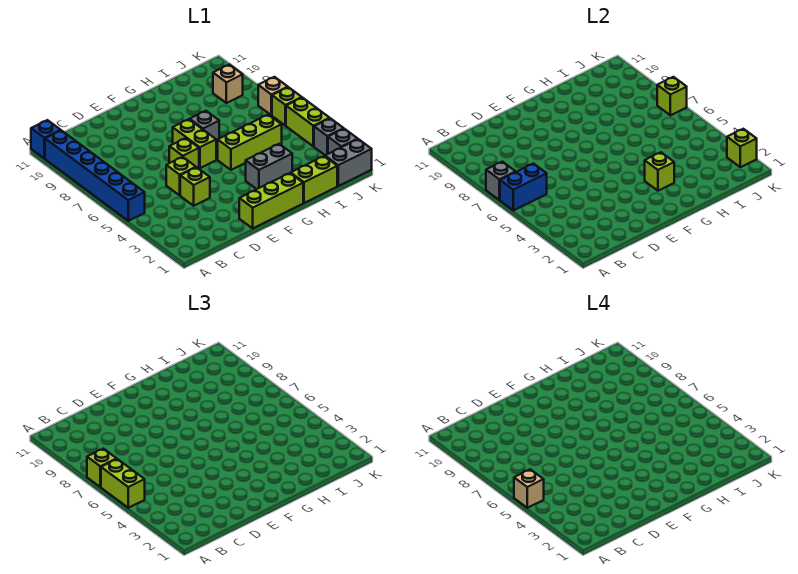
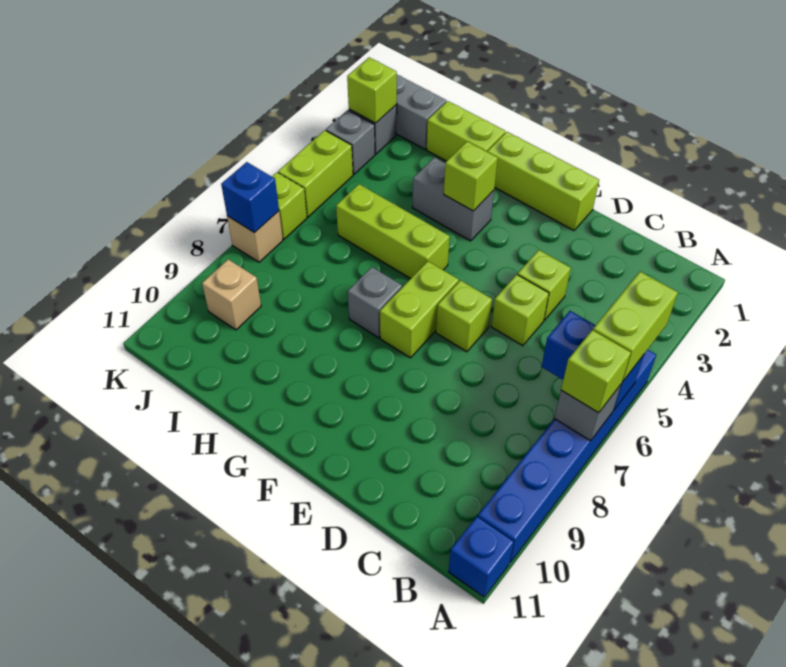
tan 1x1 brick [514,469,544,508] -> none
lime 1x1 brick [657,77,687,115] -> blue 1x1 brick [221,162,279,232]

